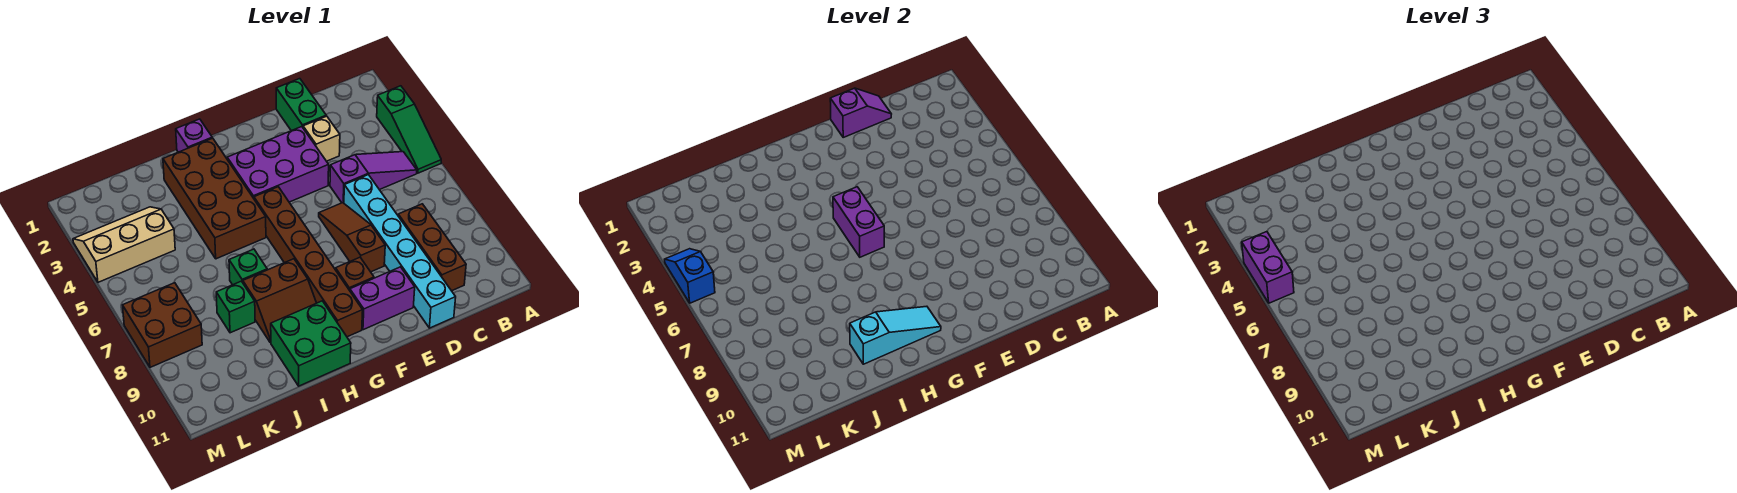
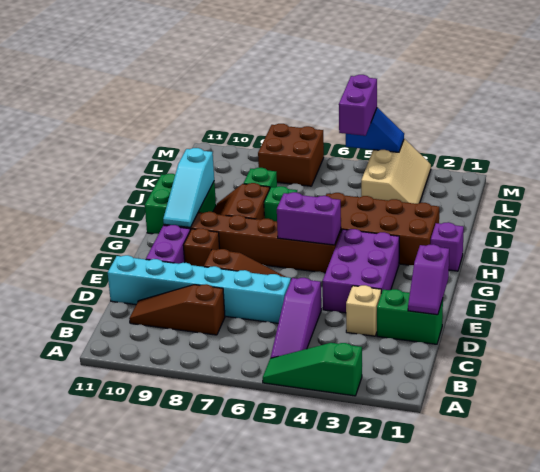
brown 1x3 brick [398,204,466,291] -> brown 1x3 slope [129,284,225,335]
purple 1x2 brick [1242,232,1294,303] -> purple 1x2 brick turned to [339,75,377,136]

